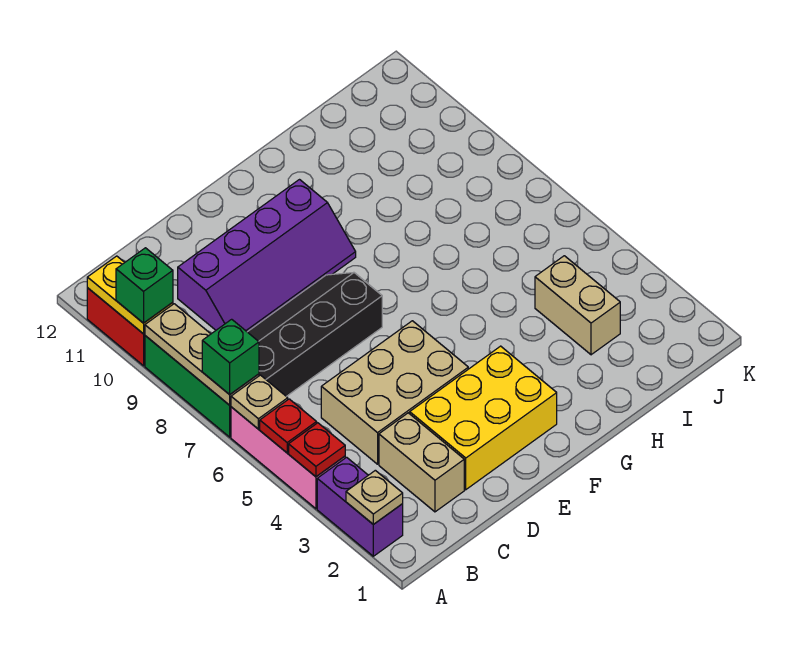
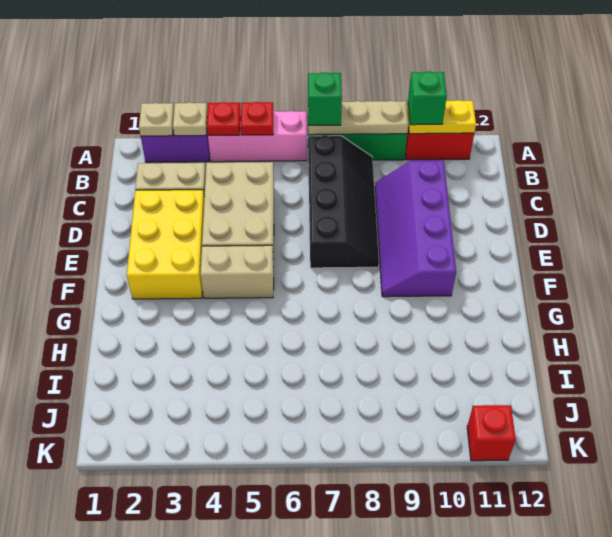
tan 1x1 plate [231,375,288,429] -> tan 1x1 plate moved to [173,102,207,136]
tan 1x2 brick [535,256,620,355] -> tan 1x2 brick moved to [200,245,274,298]
none -> red 1x1 brick [467,405,516,461]

